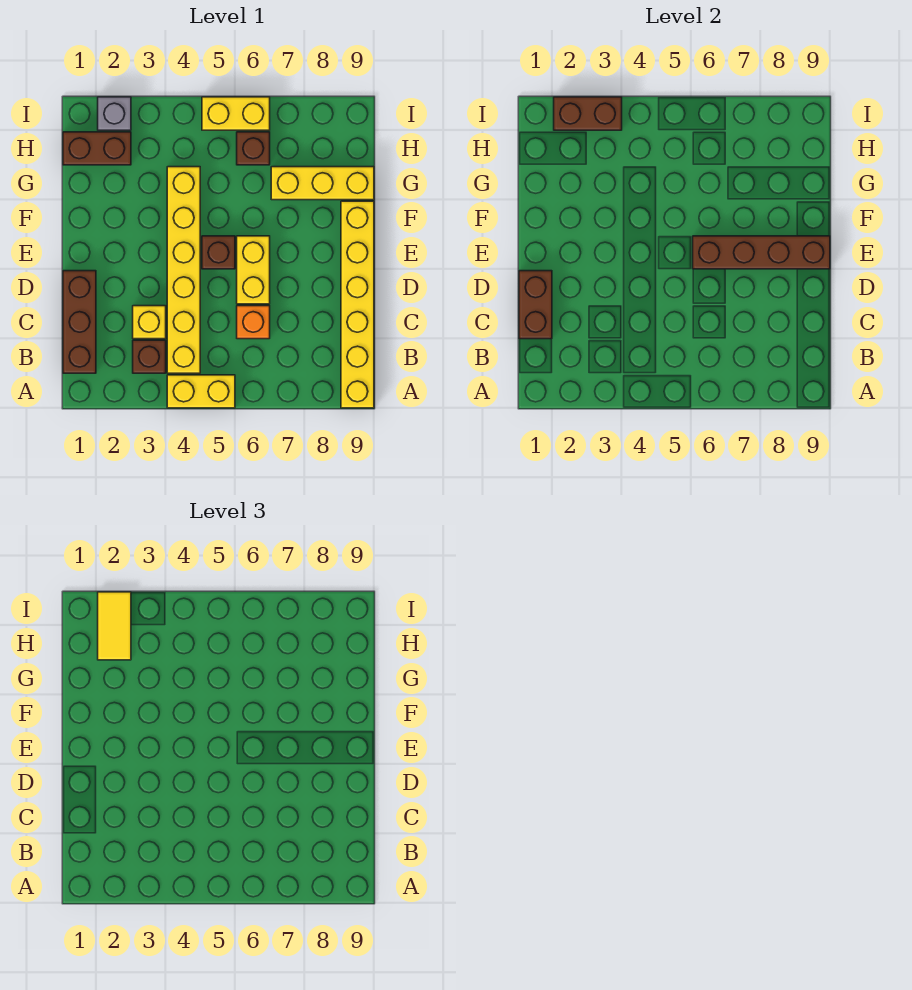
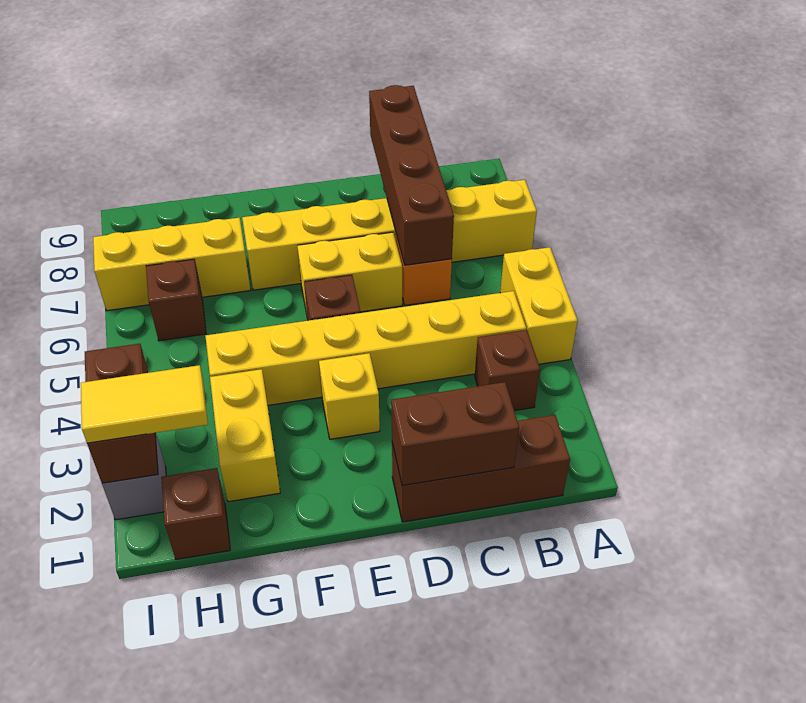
yellow 1x6 brick [341,201,374,408] -> yellow 1x6 brick moved to [242,180,537,290]
yellow 1x1 brick [133,306,166,339] -> yellow 1x1 brick moved to [319,353,380,439]
brown 1x4 brick [693,236,830,269] -> brown 1x4 brick moved to [369,85,454,265]
yellow 1x3 brick [271,167,374,200] -> yellow 1x3 brick turned to [93,218,251,311]
brown 1x2 brick [63,132,131,165] -> brown 1x1 brick [161,468,230,560]
yellow 1x2 brick [202,97,270,130] -> yellow 1x2 brick moved to [210,369,280,502]

